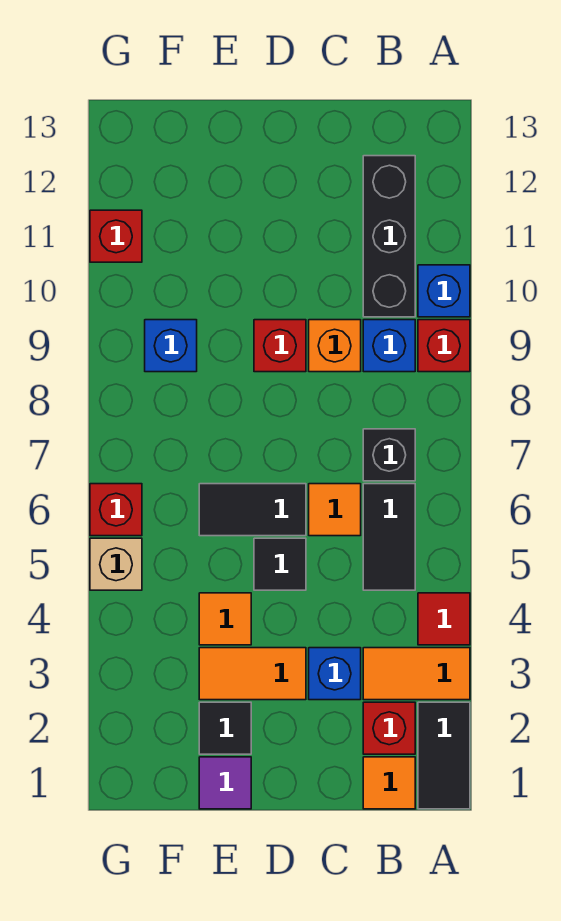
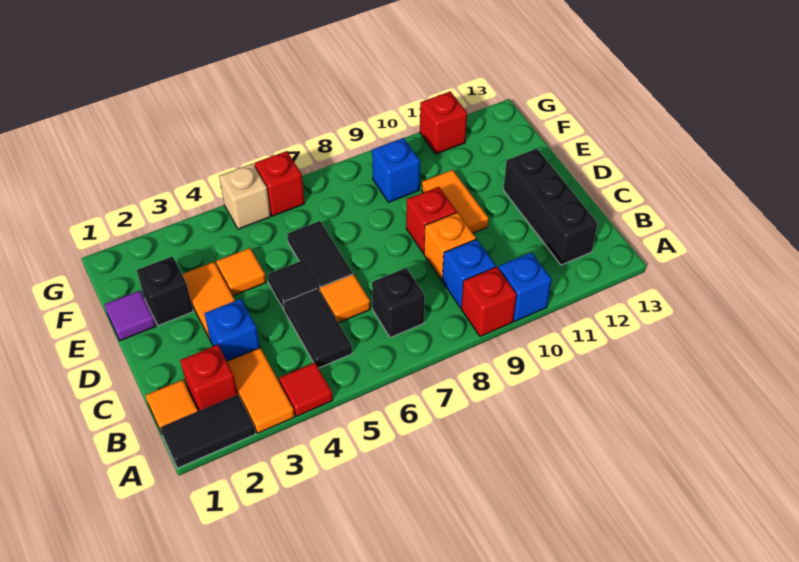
black 1x2 tile [363,484,415,590] -> black 1x2 tile turned to [283,288,352,368]
black 1x3 brick [363,156,415,317] -> black 1x3 brick turned to [503,149,598,265]
none -> orange 1x2 tile [422,170,488,233]
black 1x1 tile [199,702,251,754] -> black 1x1 brick [137,256,193,326]

